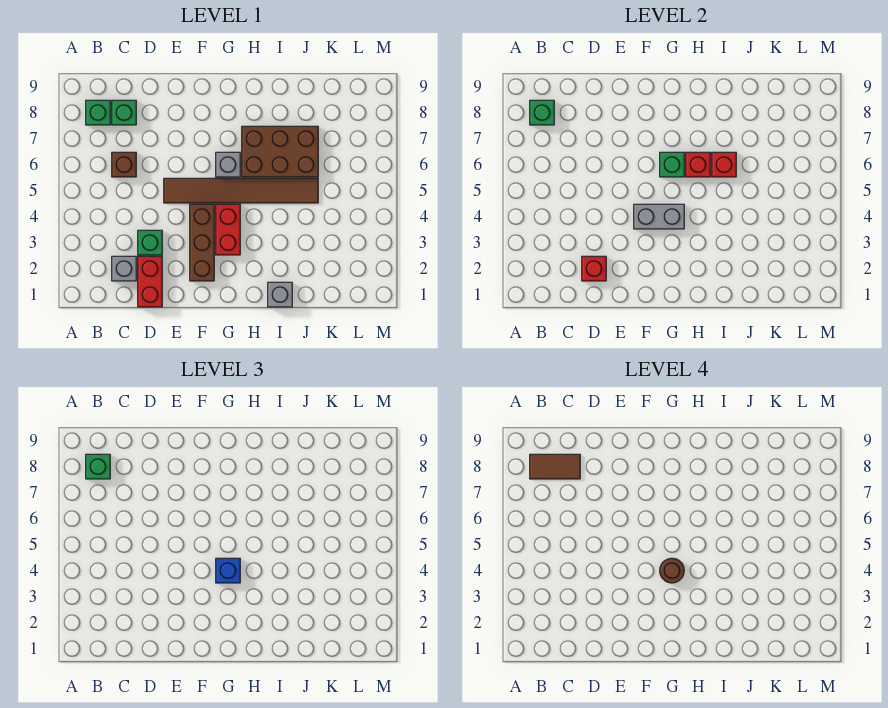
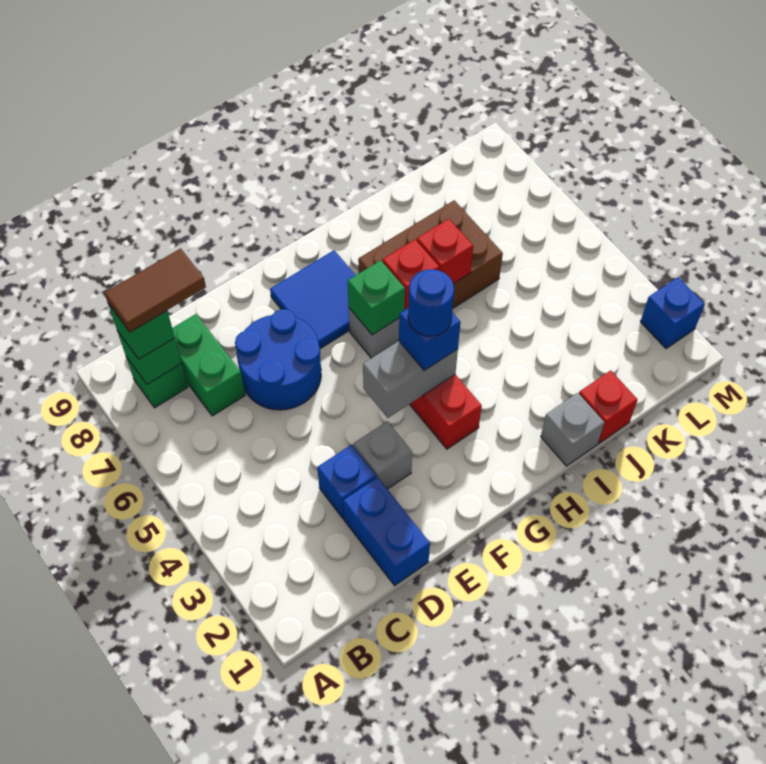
grey 1x1 brick [112,256,136,281] -> grey 1x1 brick moved to [353,421,412,489]
brown 1x1 brick [112,152,136,177] -> none
green 1x1 brick [112,100,136,125] -> green 1x2 brick [172,314,245,416]
red 1x2 brick [138,256,162,307] -> blue 1x2 brick [343,477,430,586]
red 1x1 brick [582,256,606,281] -> red 1x1 brick moved to [579,370,638,443]
green 1x1 brick [138,230,162,255] -> blue 1x1 brick [317,445,376,519]
none -> blue 2x2 round brick [235,309,321,410]
brown 1x6 tile [164,178,318,203] -> none
brown 1x3 brick [190,204,214,281] -> none
none -> blue 2x2 tile [270,250,356,349]
brown 1x1 round brick [660,558,684,583] -> blue 1x1 round brick [408,269,454,336]
none -> blue 1x1 brick [640,277,705,349]

